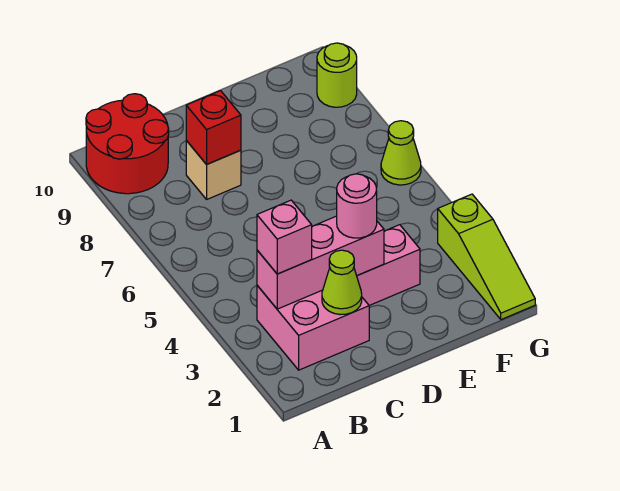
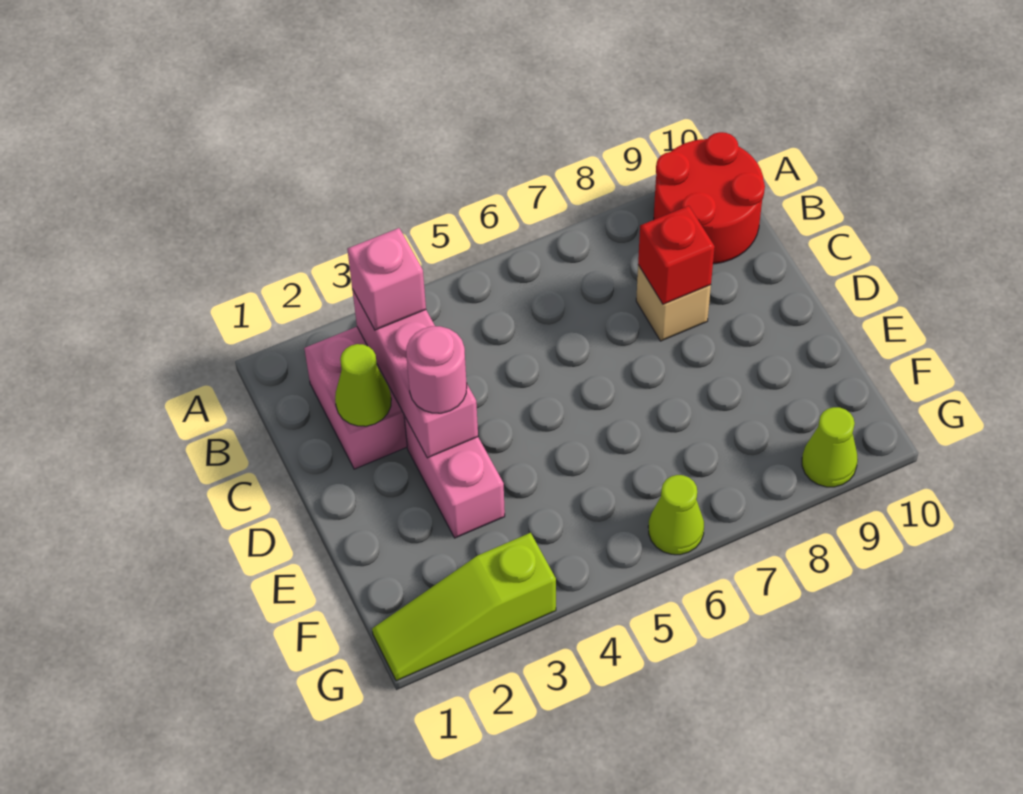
lime 1x1 round brick [317,43,357,107] -> lime 1x1 cone [802,407,858,487]

